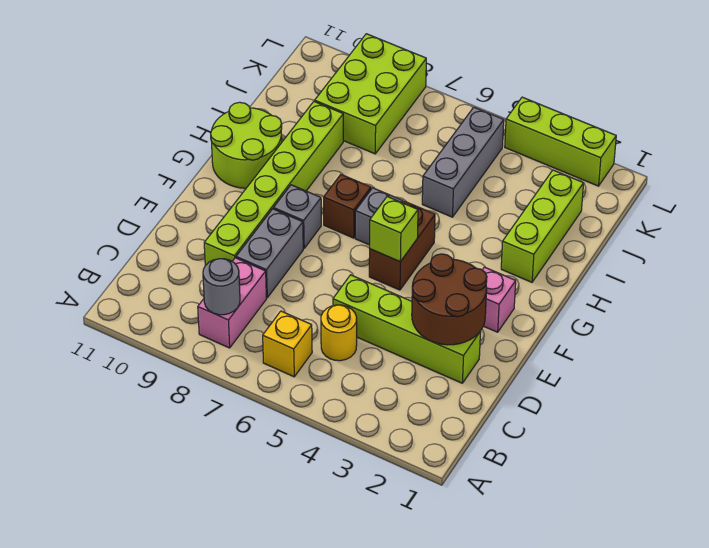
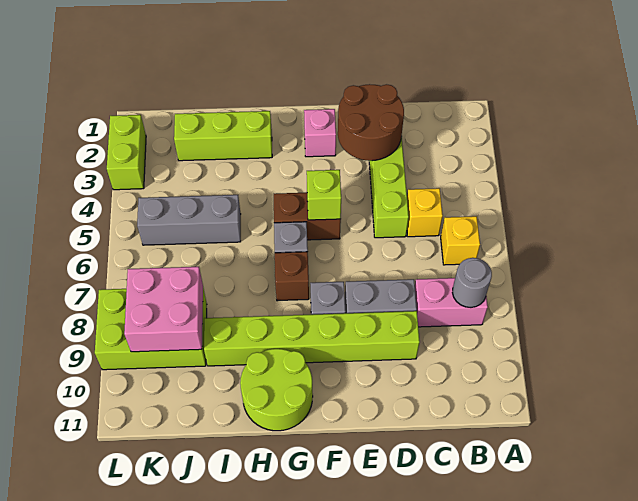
yellow 1x1 round brick [321,305,357,361] -> yellow 1x1 brick [407,188,443,237]
none -> pink 2x2 brick [124,267,203,352]
lime 1x3 brick [505,97,616,186] -> lime 1x2 brick [107,115,146,190]

